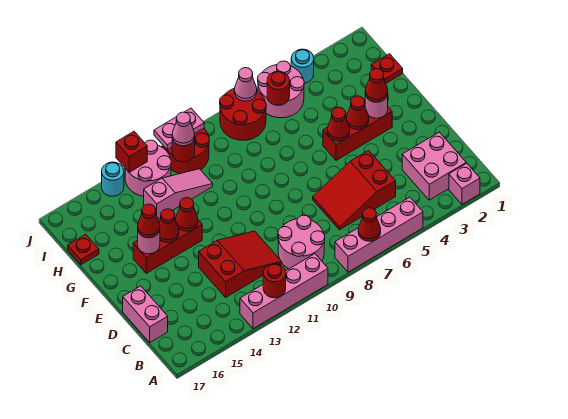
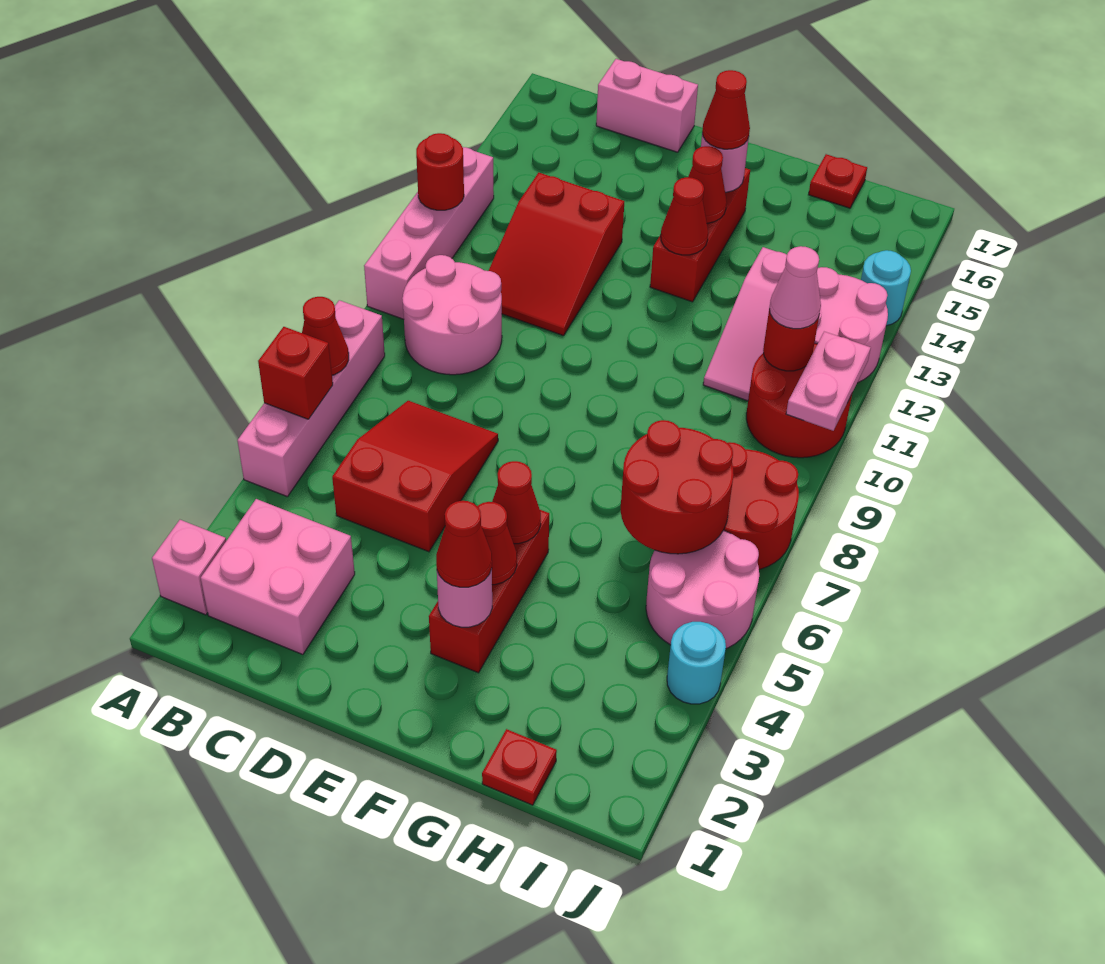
red 1x1 round brick [267,71,290,106] -> red 2x2 round brick [621,420,734,554]
pink 1x1 cone [234,68,257,101] -> none
red 1x1 brick [116,132,147,172] -> red 1x1 brick moved to [258,327,333,419]

